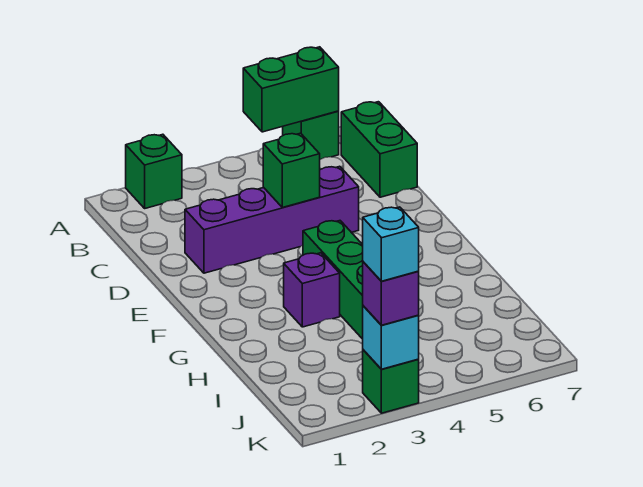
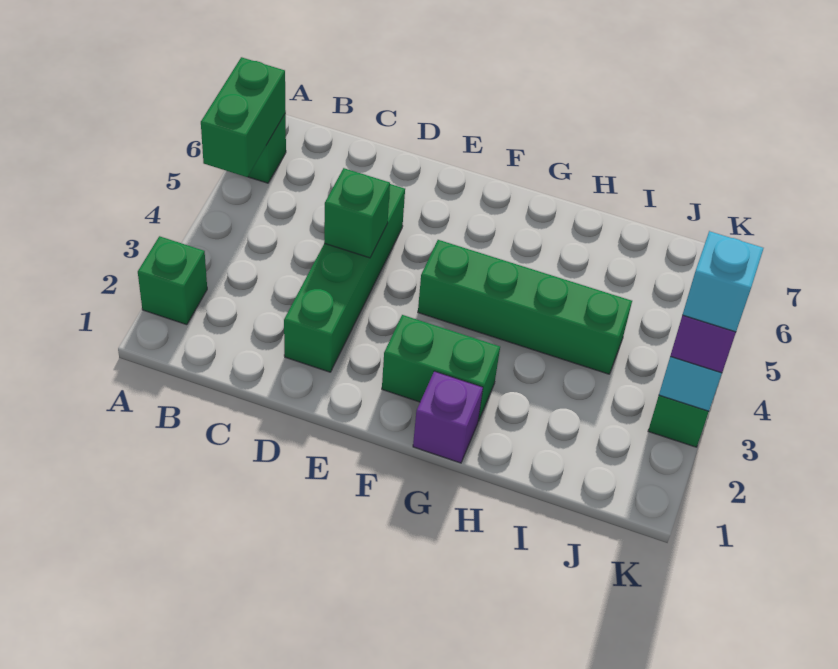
green 1x2 brick [341,102,417,197] -> green 1x2 brick moved to [382,315,500,421]
purple 1x4 brick [185,166,359,273] -> green 1x4 brick [284,184,405,372]
purple 1x1 brick [284,253,340,327] -> purple 1x1 brick moved to [413,371,483,463]

